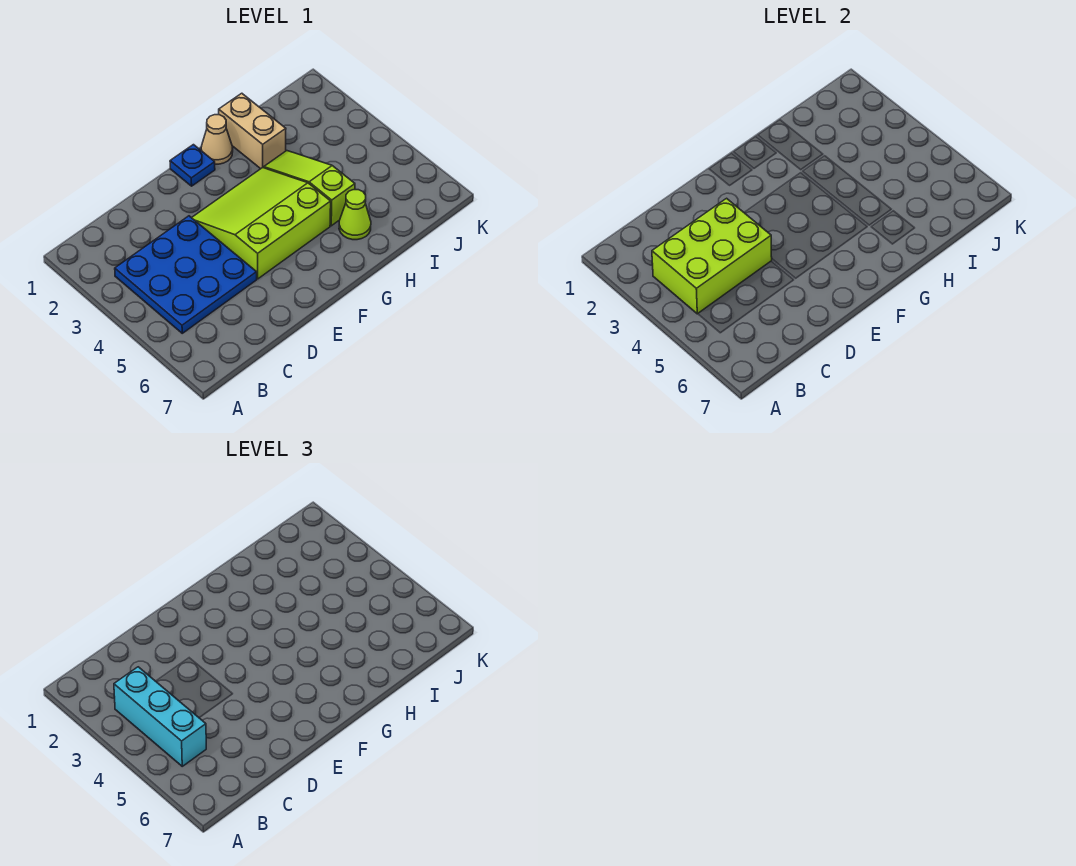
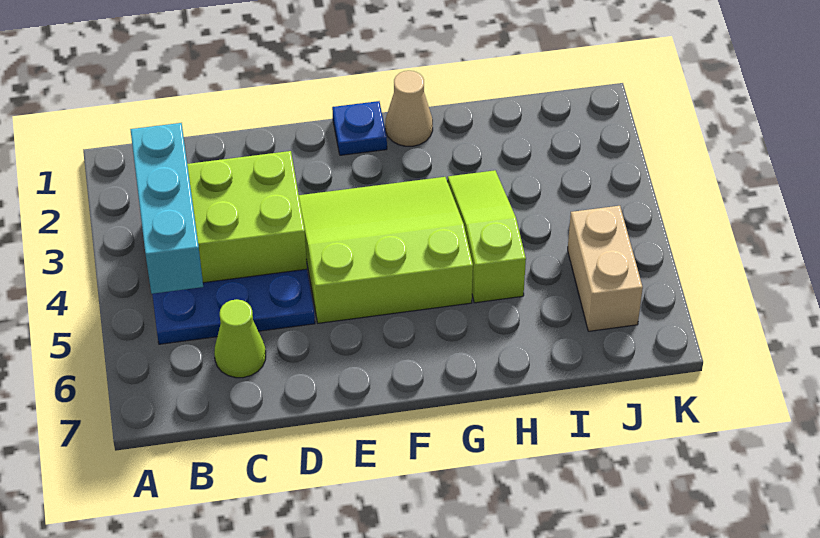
tan 1x2 brick [219,93,286,169] -> tan 1x2 brick moved to [568,206,643,331]
lime 1x1 cone [339,190,371,240] -> lime 1x1 cone moved to [214,299,266,378]

